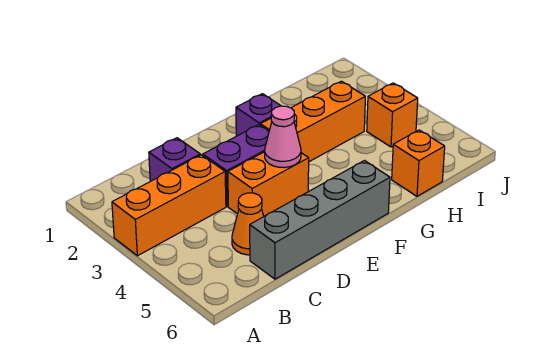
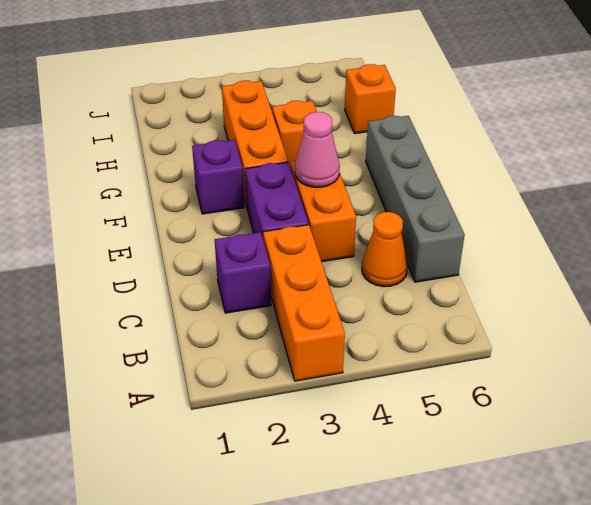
orange 1x1 brick [367,83,418,147] -> orange 1x1 brick moved to [272,101,317,168]

